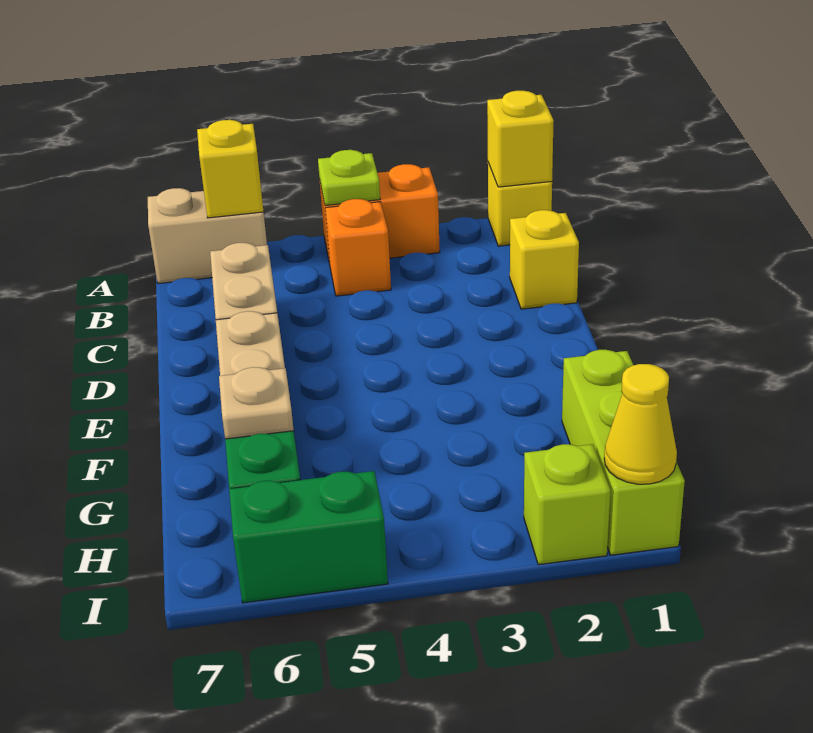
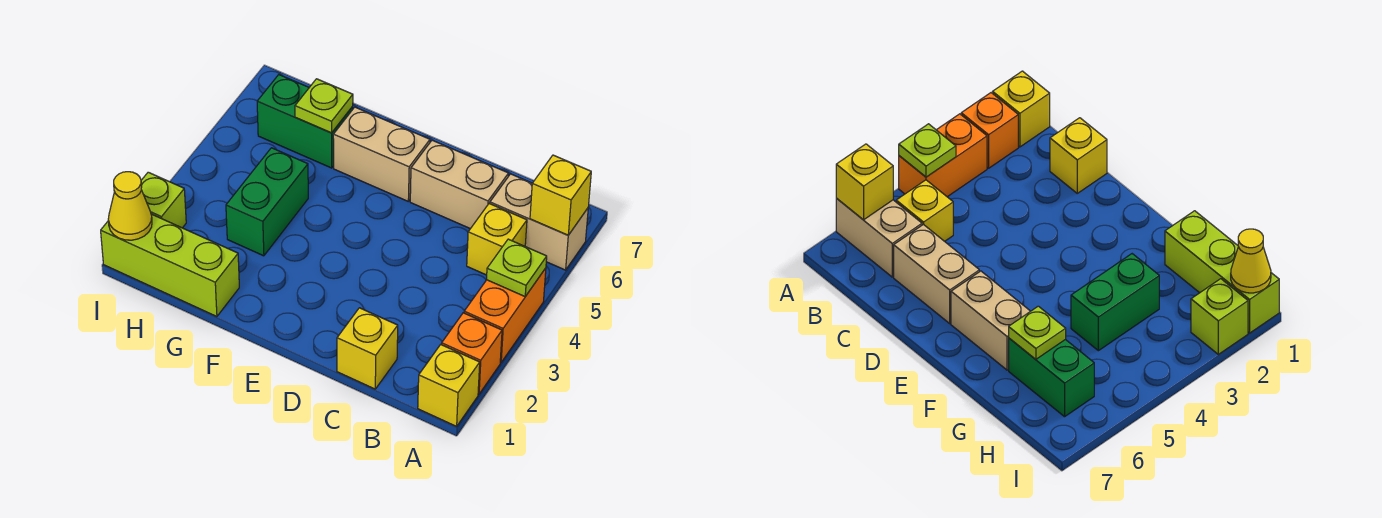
yellow 1x1 brick [487,91,554,187] -> yellow 1x1 brick moved to [467,204,527,275]
tan 1x2 brick [148,188,267,284] -> tan 1x2 brick turned to [490,174,588,270]
orange 1x1 brick [325,199,391,296] -> orange 1x1 brick moved to [442,313,502,394]
tan 1x1 plate [219,367,294,439] -> lime 1x1 plate [295,79,353,133]
green 1x2 brick [229,471,388,603] -> green 1x2 brick moved to [226,148,308,256]

